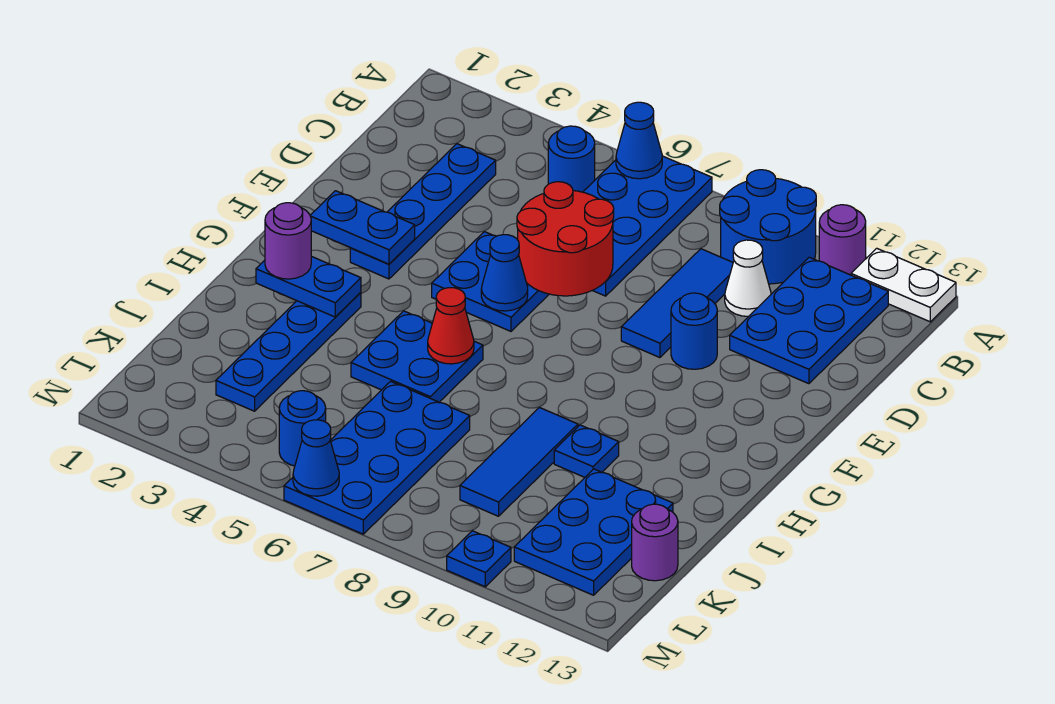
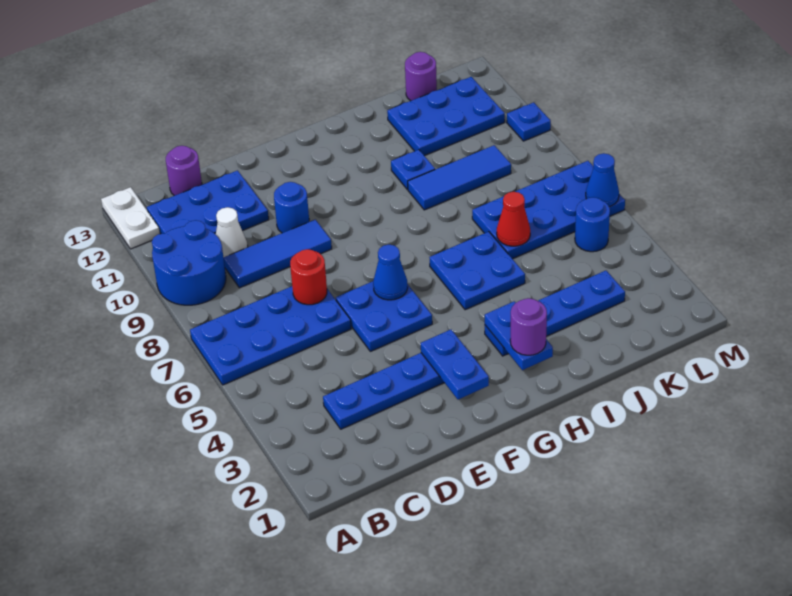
blue 1x1 cone [616,102,662,179] -> none
purple 1x1 round brick [819,205,866,275] -> purple 1x1 round brick moved to [166,146,202,196]
blue 1x1 round brick [548,126,595,192] -> none
red 2x2 round brick [517,182,614,296] -> red 1x1 round brick [290,249,327,305]
red 1x1 cone [428,288,474,364] -> red 1x1 cone moved to [497,192,530,246]

